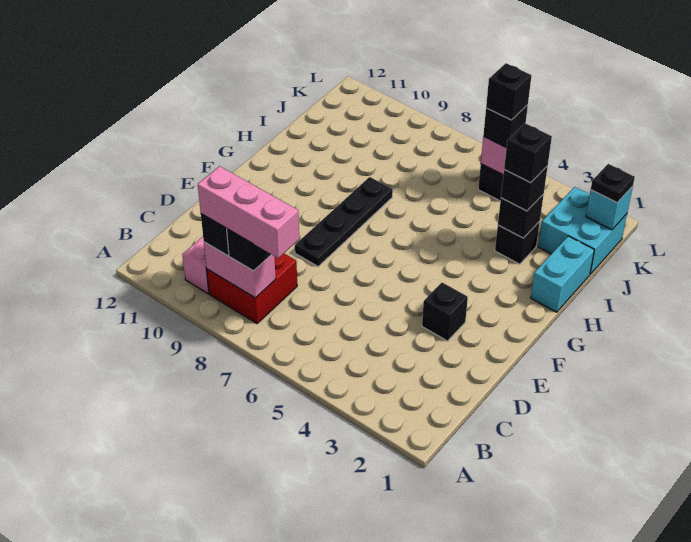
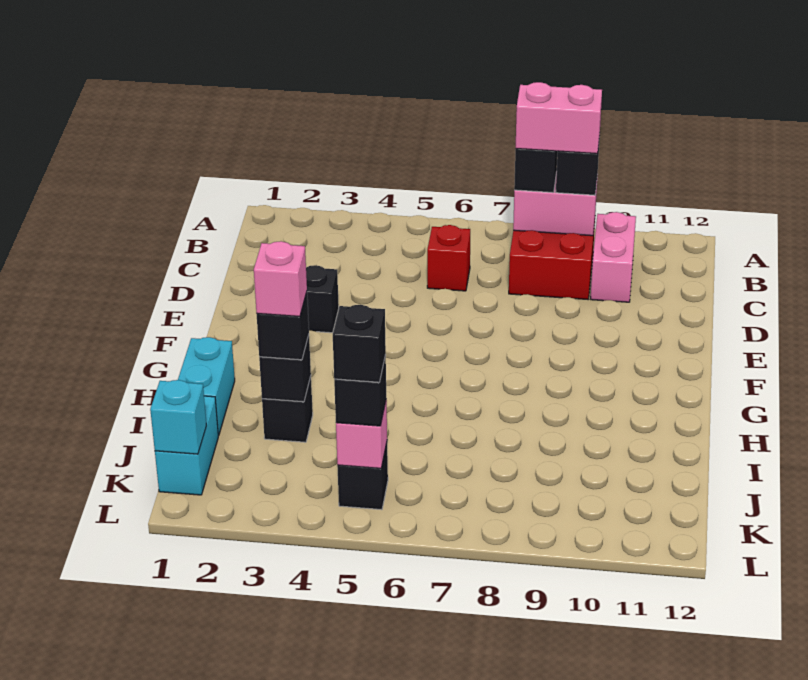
pink 1x3 brick [198,166,299,258] -> pink 1x2 brick [516,82,602,154]
none -> red 1x1 brick [427,225,470,291]
black 1x4 plate [295,177,393,266] -> none
black 1x1 brick [504,123,552,183] -> pink 1x1 brick [254,241,307,317]
cyan 2x2 brick [538,187,627,274] -> cyan 1x2 brick [155,396,218,495]
black 1x1 plate [591,164,635,203] -> none

